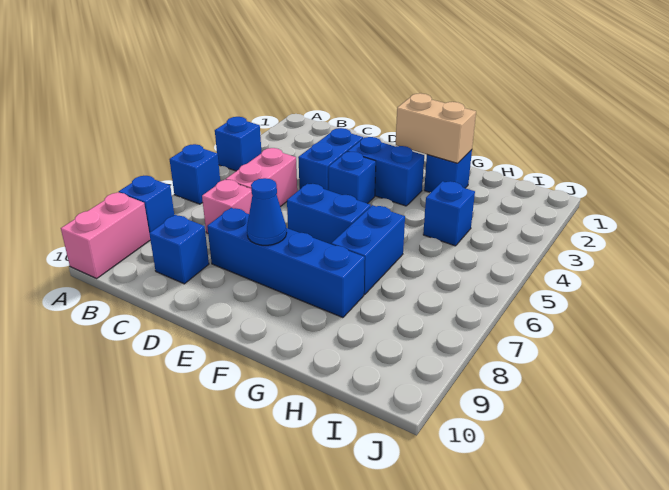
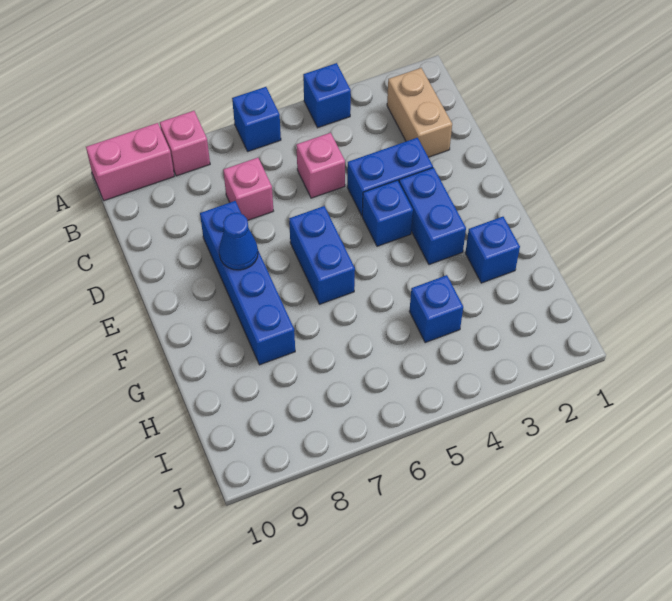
blue 1x1 brick [119,176,174,233] -> pink 1x1 brick [160,111,210,176]
pink 1x2 brick [226,148,297,207] -> pink 1x1 brick [296,133,345,198]
blue 1x1 brick [149,215,209,284] -> none
tan 1x2 brick [396,93,476,163] -> tan 1x2 brick moved to [387,68,452,157]
blue 1x2 brick [331,205,405,295] -> none

